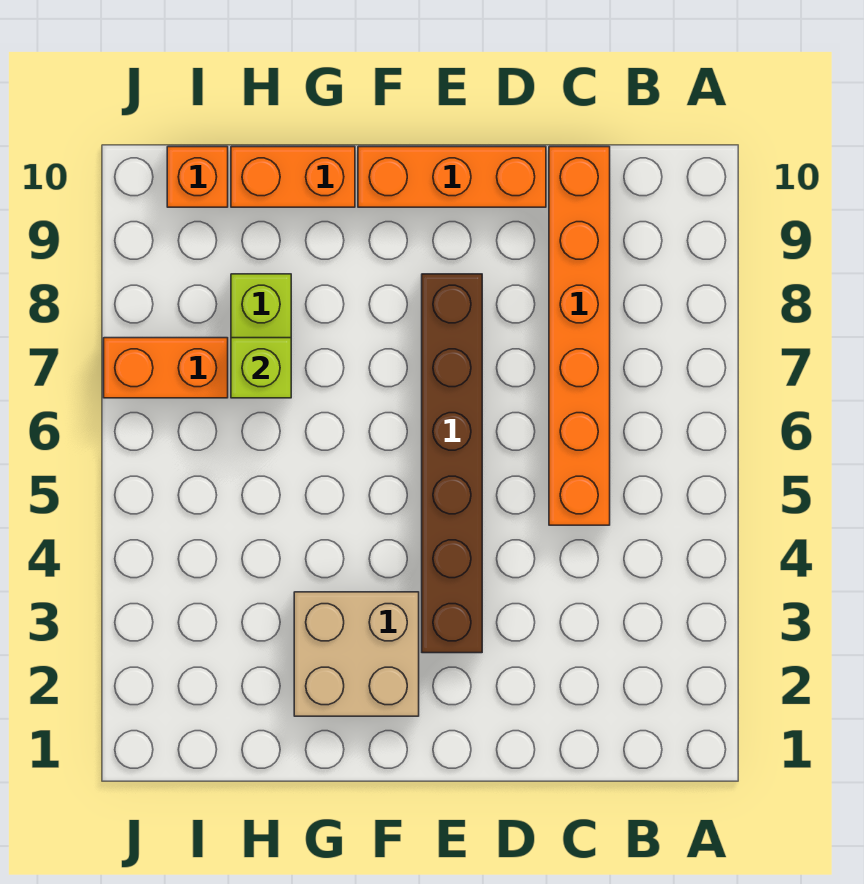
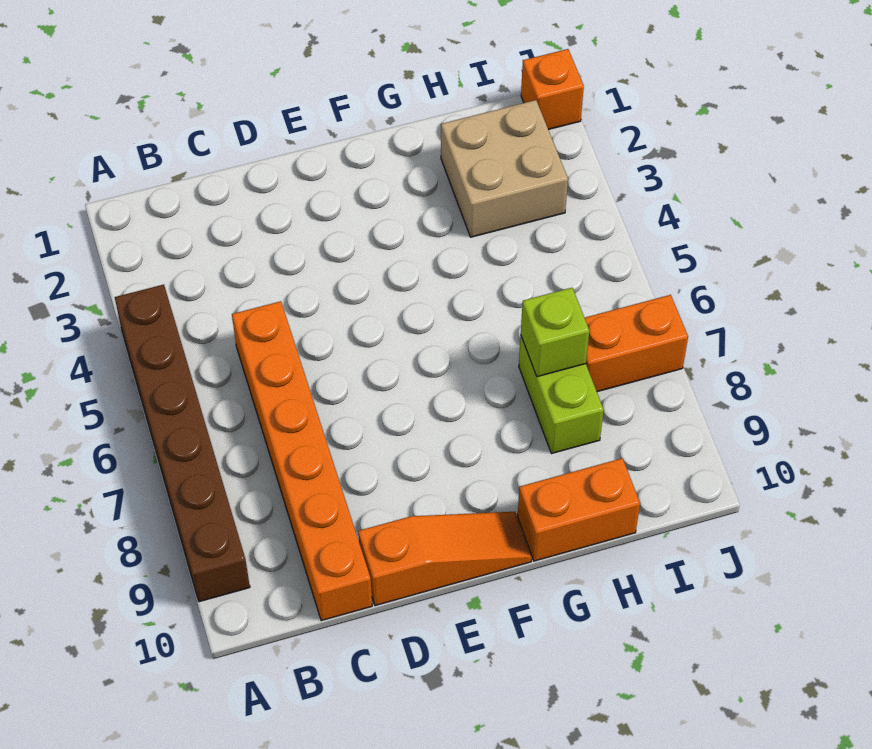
orange 1x3 brick [358,147,546,207] -> orange 1x3 slope [358,512,532,606]
brown 1x6 brick [422,274,482,653] -> brown 1x6 brick moved to [115,285,250,602]
tan 2x2 brick [294,592,419,716] -> tan 2x2 brick moved to [441,100,568,237]
orange 1x1 brick [167,147,228,207] -> orange 1x1 brick moved to [521,49,584,130]

